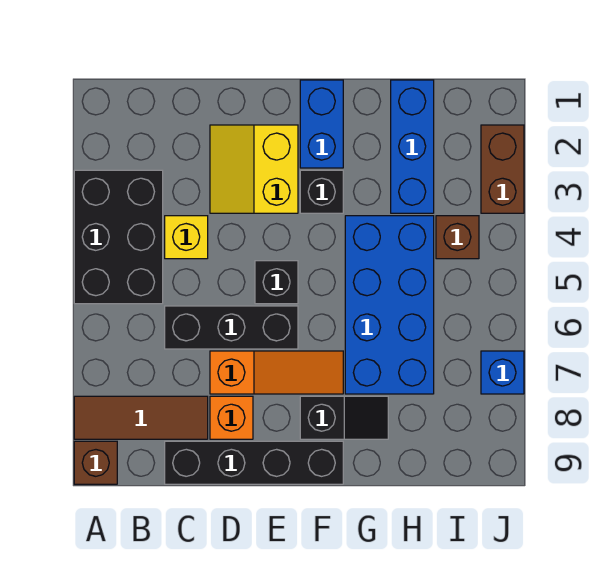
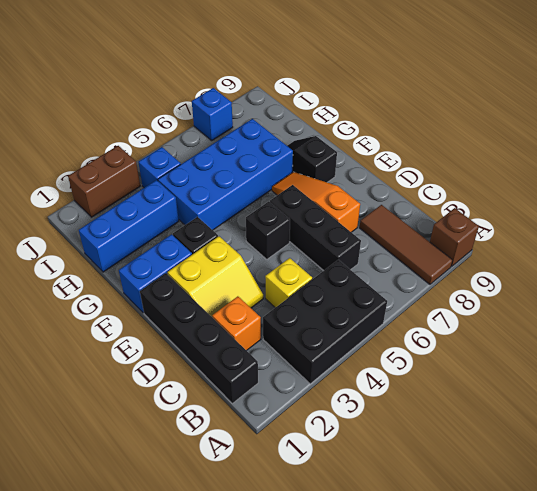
black 1x4 brick [165,441,343,484] -> black 1x4 brick moved to [140,273,258,403]
orange 1x1 brick [210,396,253,439] -> orange 1x1 brick moved to [212,296,261,351]
brown 1x1 brick [436,216,479,259] -> blue 1x1 brick [138,147,181,188]

